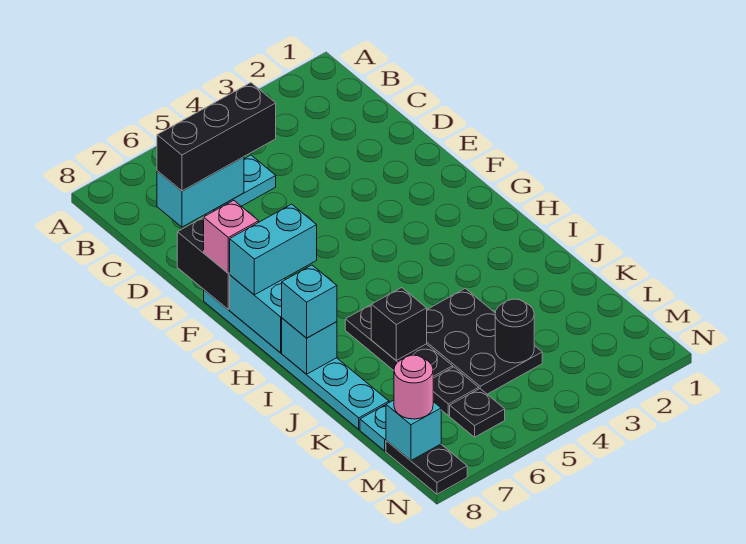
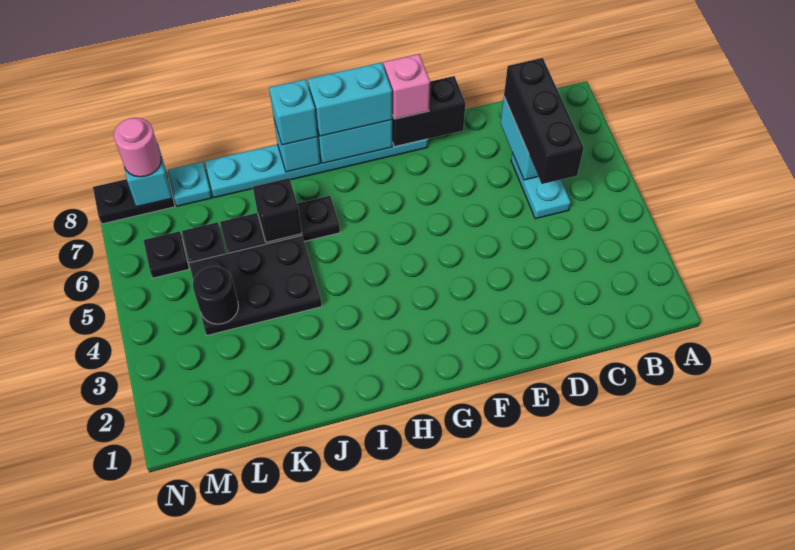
cyan 1x2 brick [230,204,317,295] -> cyan 1x2 brick turned to [308,62,392,136]

